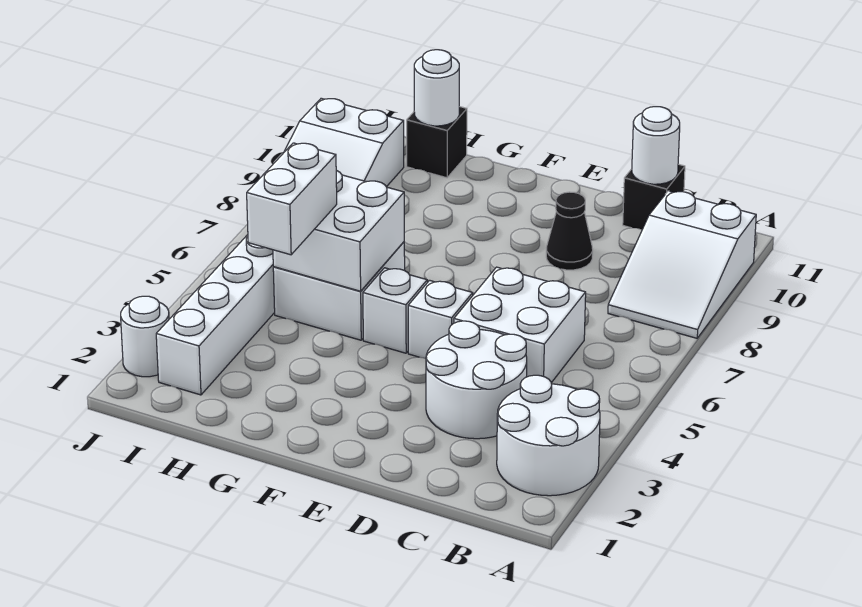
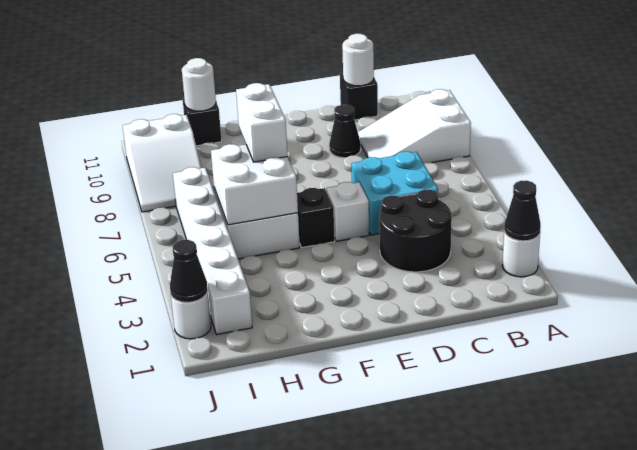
white 2x2 round brick [497,375,600,496] -> white 1x1 round brick [502,231,540,277]
none -> black 1x1 cone [504,181,541,241]
white 2x3 slope [608,191,756,338] -> white 2x3 slope turned to [358,89,471,163]
white 2x2 round brick [426,321,527,439] -> black 2x2 round brick [379,190,452,272]
white 2x2 brick [454,267,586,383] -> cyan 2x2 brick [351,151,438,235]
white 1x1 brick [363,268,427,353] -> black 1x1 brick [297,188,335,248]
white 1x2 brick [247,143,337,255] -> white 1x2 brick moved to [236,83,288,162]
none -> black 1x1 cone [170,240,208,302]

